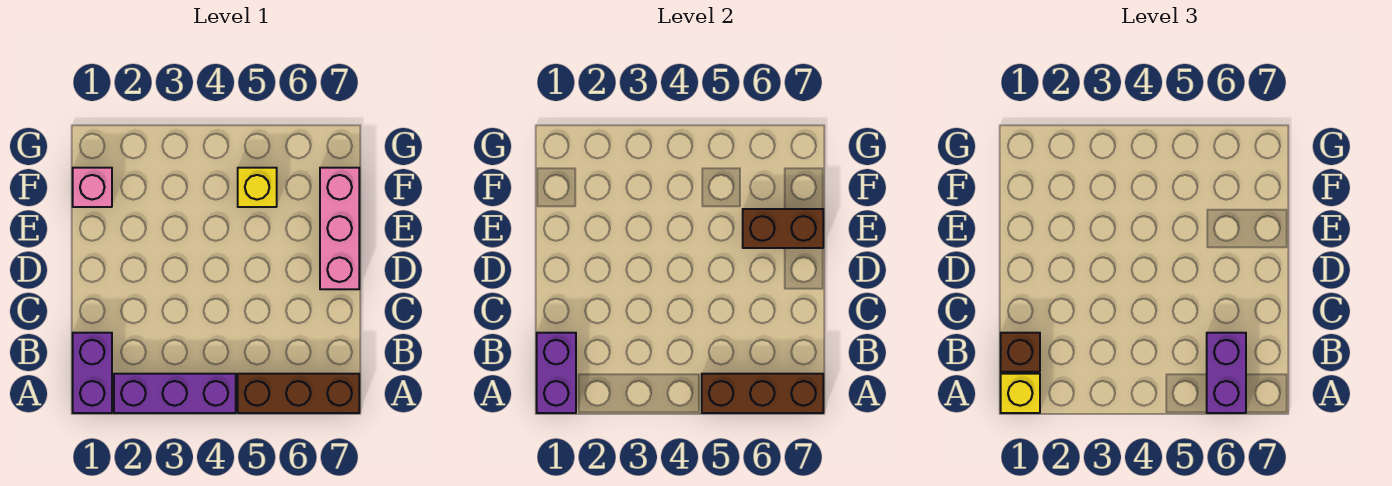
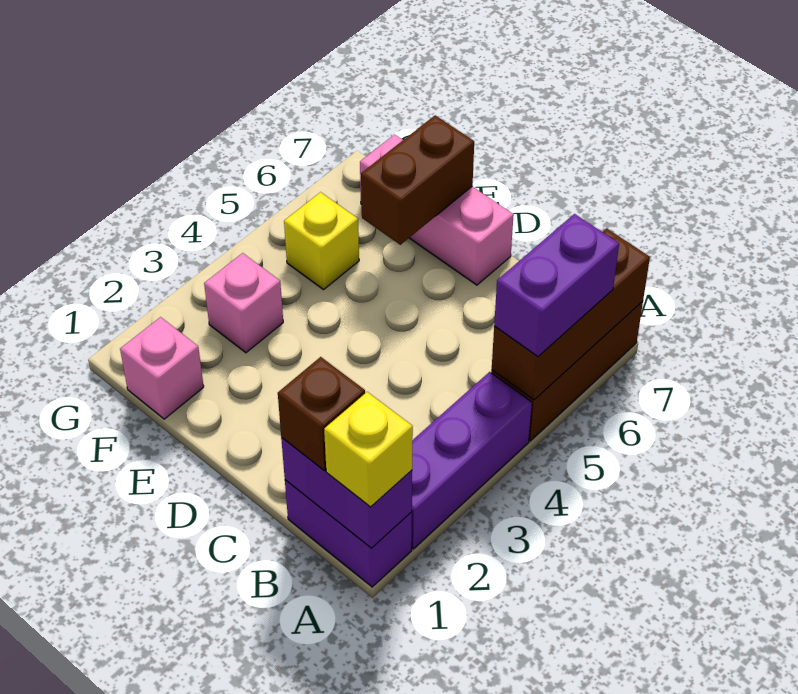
purple 1x2 brick [1207,333,1246,413] -> purple 1x2 brick turned to [494,214,619,357]
none -> pink 1x1 brick [204,253,283,353]

